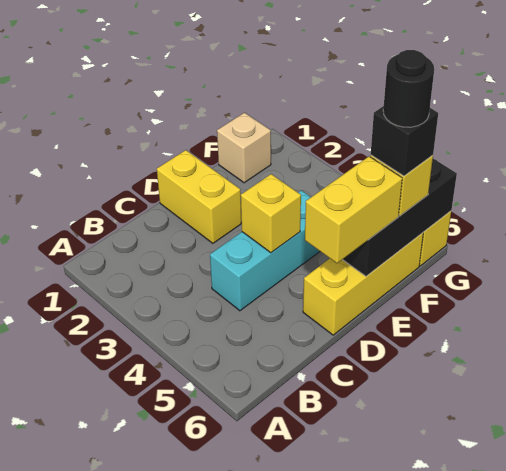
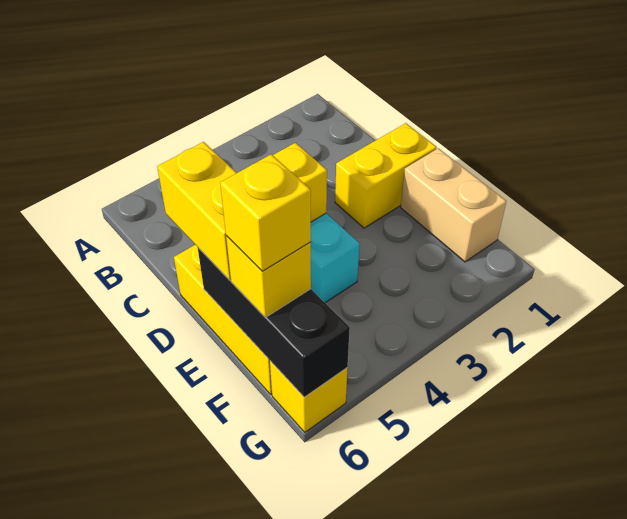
tan 1x1 brick [217,113,271,183] -> tan 1x2 brick [401,148,507,262]
black 1x1 brick [371,106,438,176] -> yellow 1x1 brick [220,154,311,271]
black 1x1 round brick [383,50,434,127] -> none

